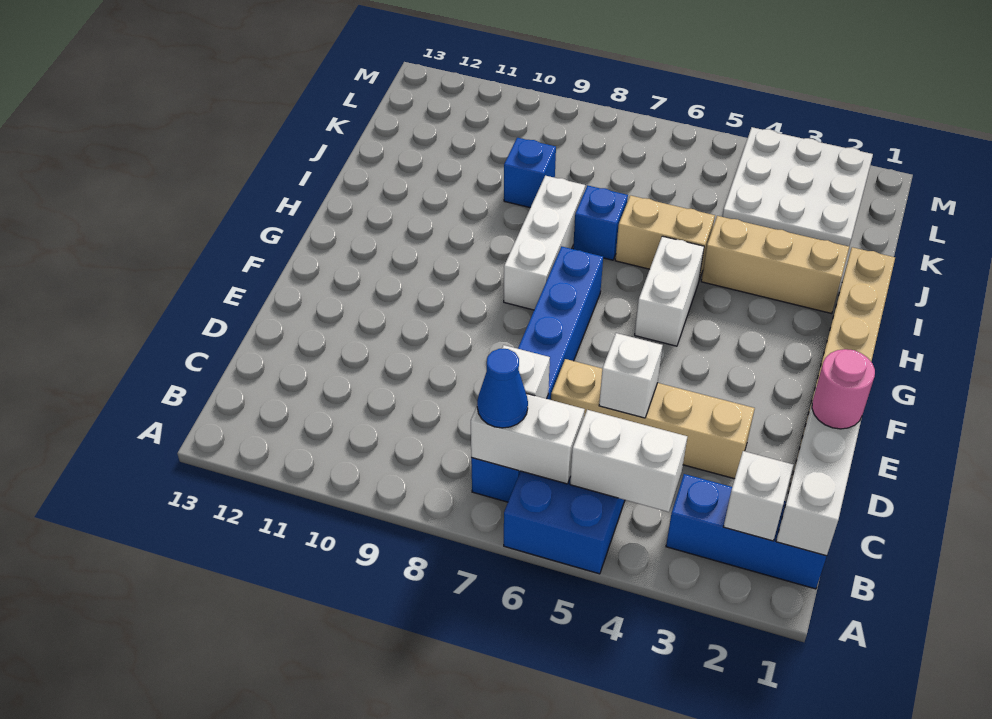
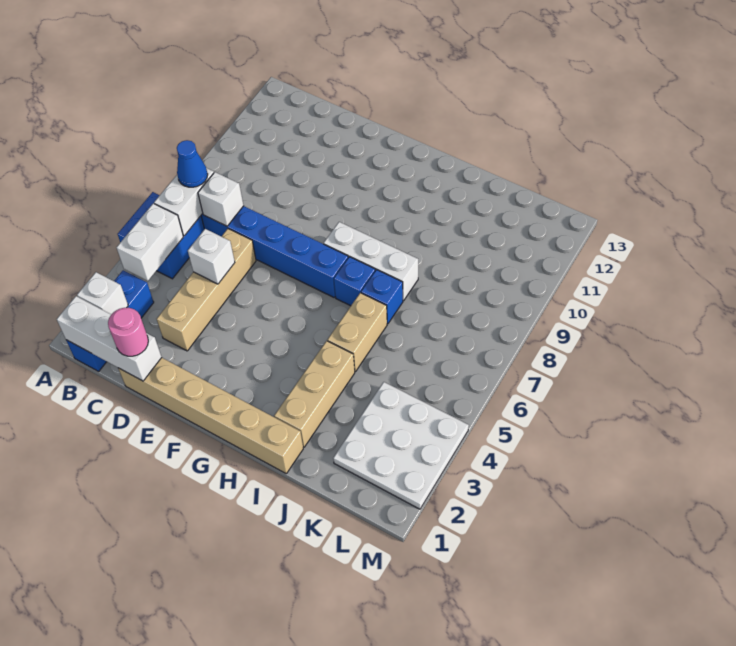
white 1x2 brick [635,236,704,346] -> none
blue 1x1 brick [504,138,556,208] -> blue 1x1 brick moved to [334,257,375,306]

